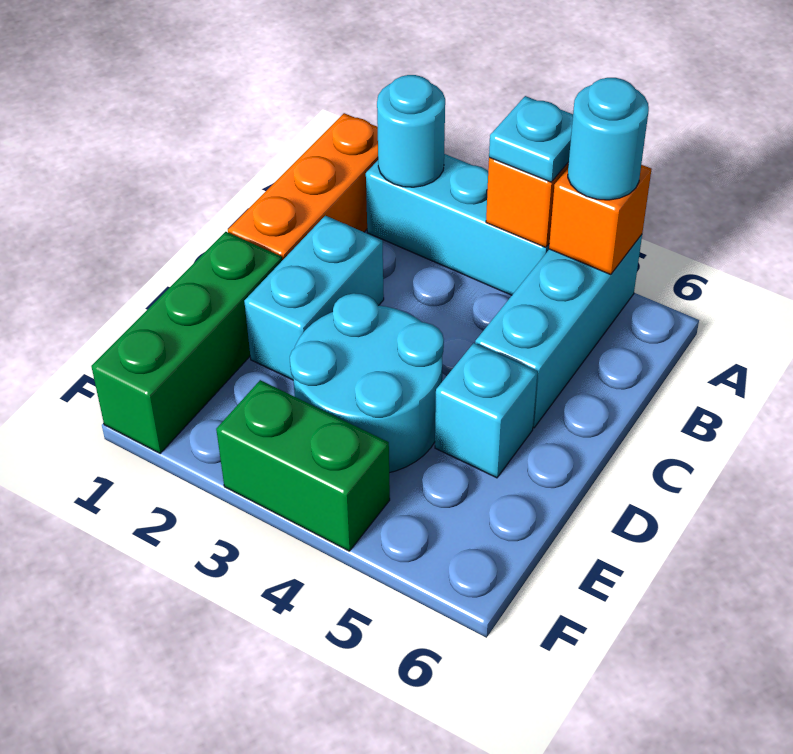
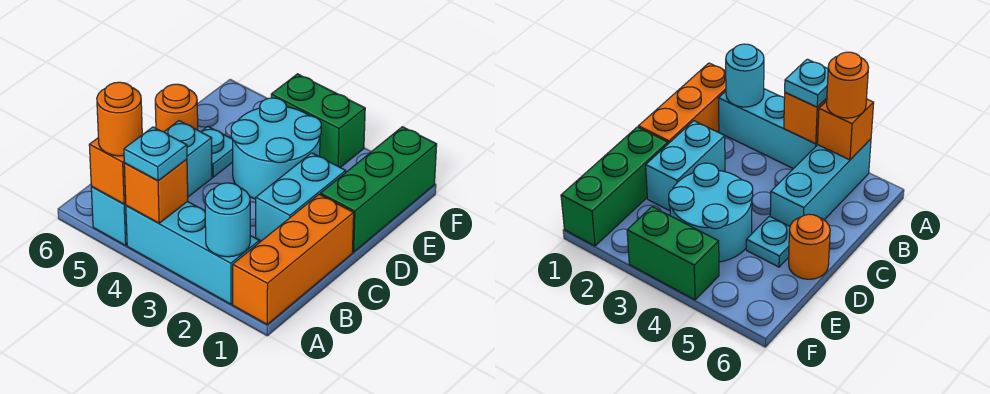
cyan 1x1 round brick [568,78,649,200] -> orange 1x1 round brick [97,82,142,156]
cyan 1x1 brick [435,343,537,478] -> cyan 1x1 plate [201,127,233,177]
none -> orange 1x1 round brick [155,84,198,132]

